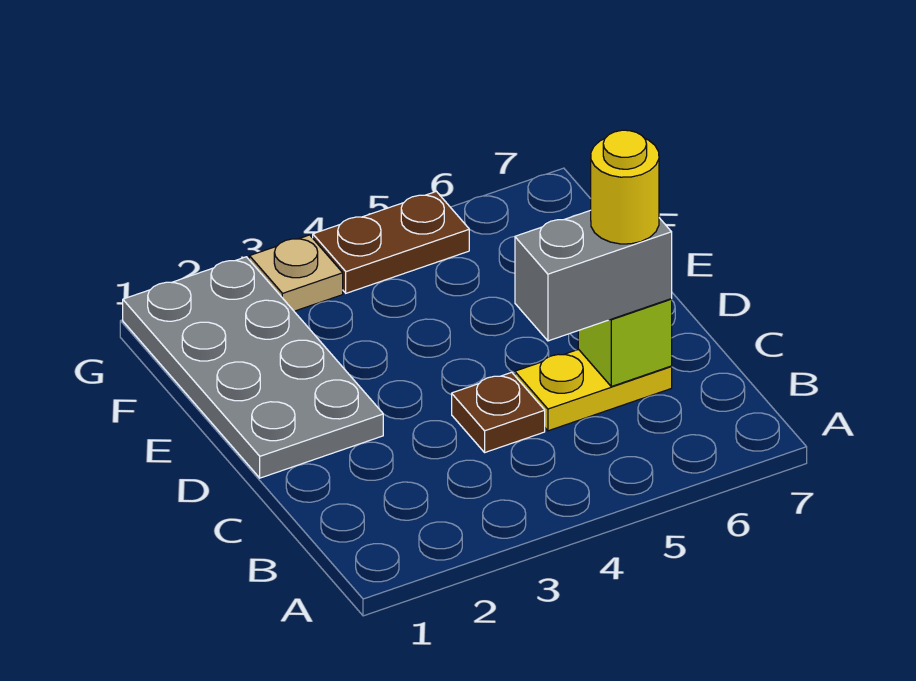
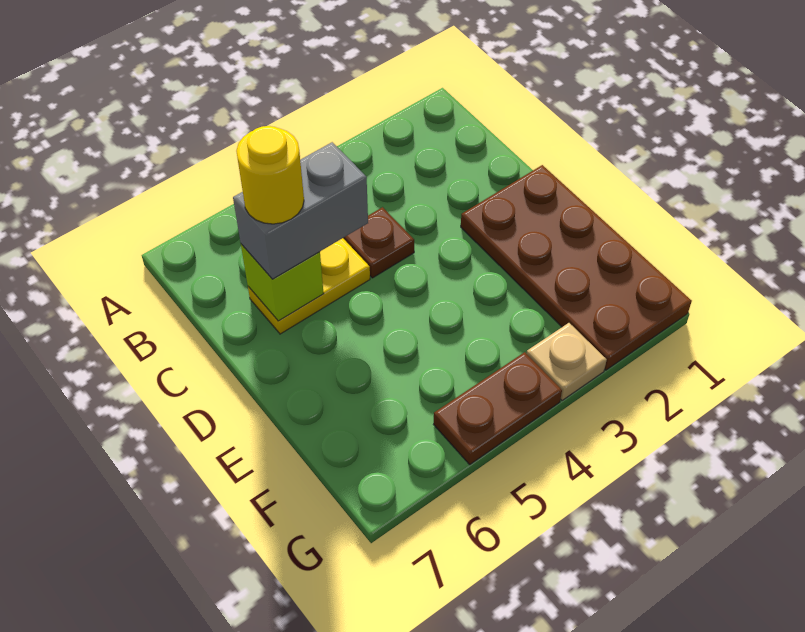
grey 2x4 plate [123,257,383,478] -> brown 2x4 plate [461,165,692,370]

